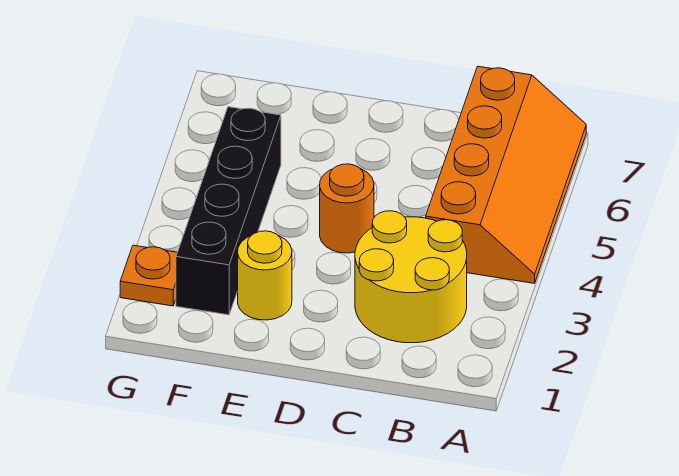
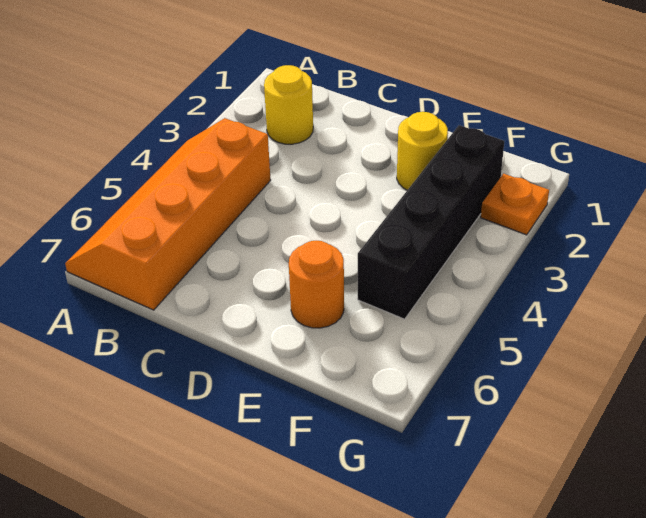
yellow 2x2 round brick [355,211,467,343] -> yellow 1x1 round brick [264,65,313,144]
orange 1x1 round brick [320,164,374,253] -> orange 1x1 round brick moved to [289,241,344,328]

